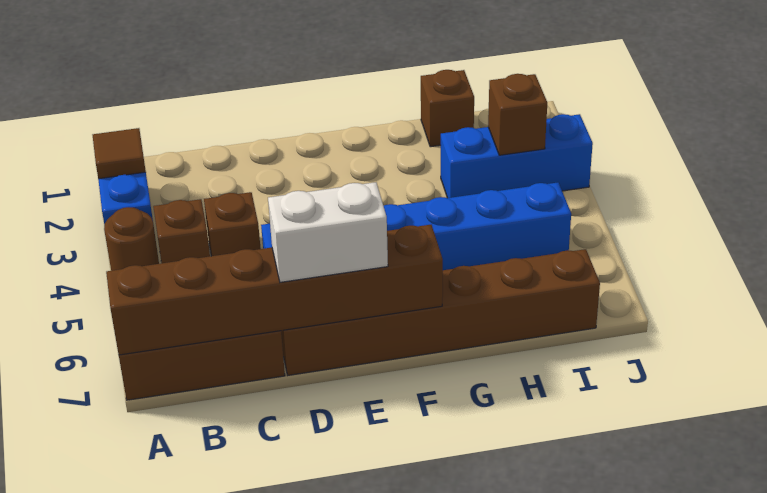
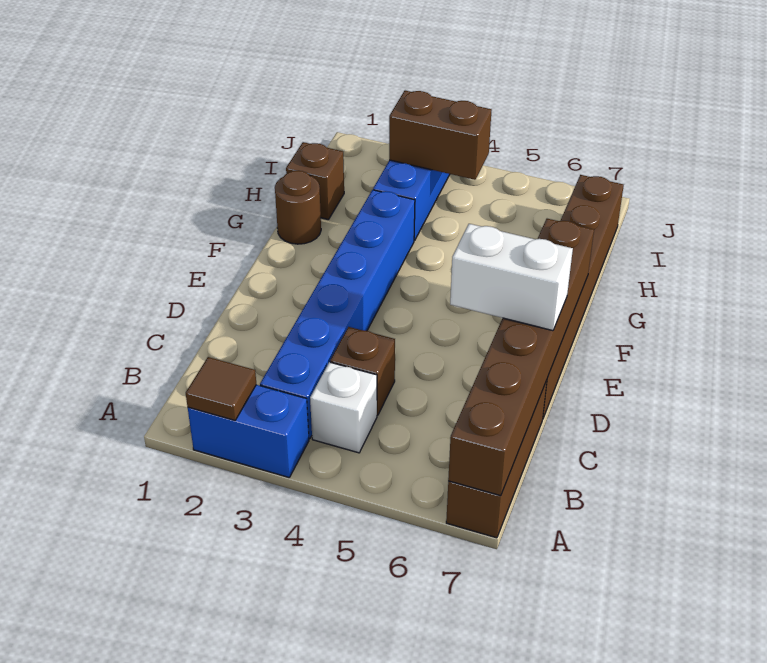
brown 1x1 round brick [104,207,159,271] -> brown 1x1 round brick moved to [275,171,321,244]
brown 1x1 brick [153,199,210,263] -> white 1x1 brick [310,362,377,453]
blue 1x6 brick [261,182,571,270] -> blue 1x6 brick moved to [260,190,415,439]
white 1x2 brick [268,182,388,282] -> white 1x2 brick turned to [450,224,573,331]
brown 1x1 brick [488,74,547,155] -> brown 1x2 brick [389,91,492,180]

